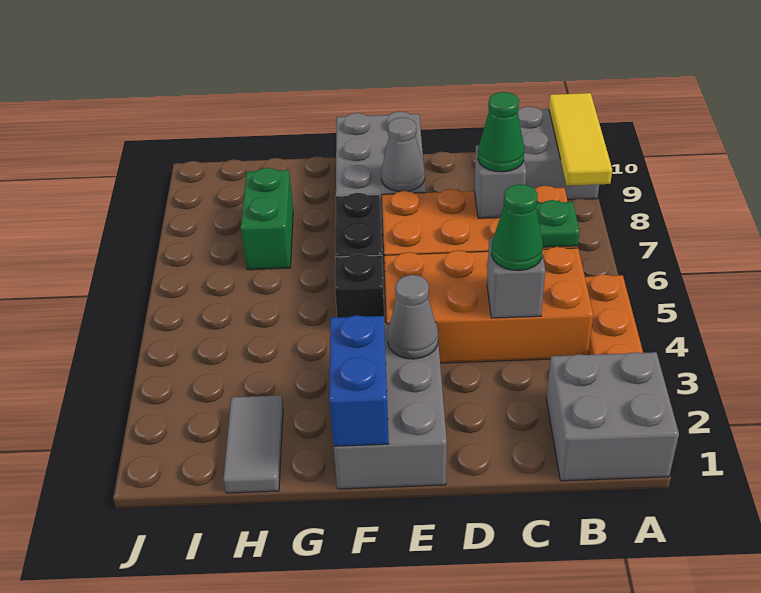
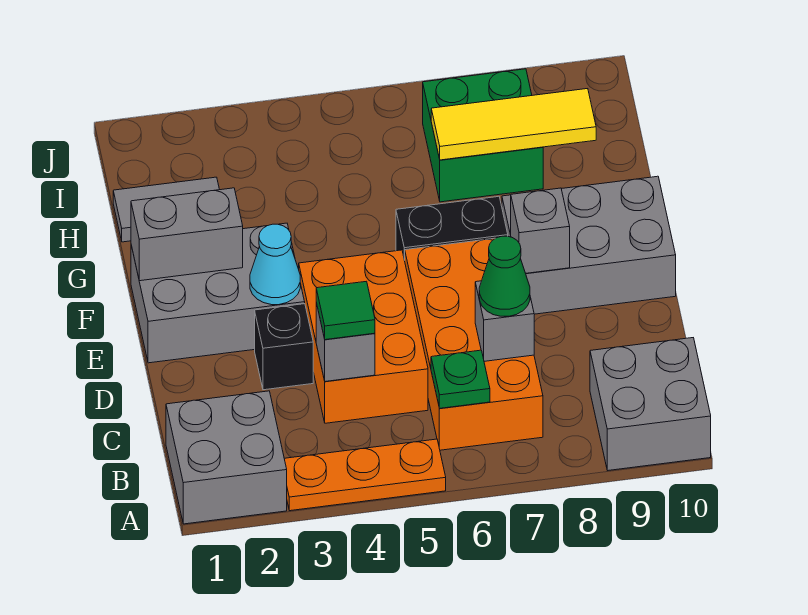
yellow 1x3 tile [549,93,612,186] -> yellow 1x3 tile moved to [431,89,596,160]
orange 2x4 brick [384,247,593,363] -> orange 2x3 brick [299,250,428,423]
green 1x1 cone [491,184,543,271] -> green 1x1 tile [316,281,375,340]
grey 1x1 cone [387,275,438,359] -> cyan 1x1 cone [250,224,300,305]
grey 1x1 cone [381,117,425,192] -> grey 1x1 brick [511,188,570,273]
blue 1x2 brick [329,315,389,446] -> grey 1x2 brick [131,188,243,281]
black 1x1 brick [335,254,384,318] -> black 1x1 brick moved to [255,304,313,390]
green 1x2 brick [241,168,293,270] -> green 2x2 brick [423,69,543,202]

